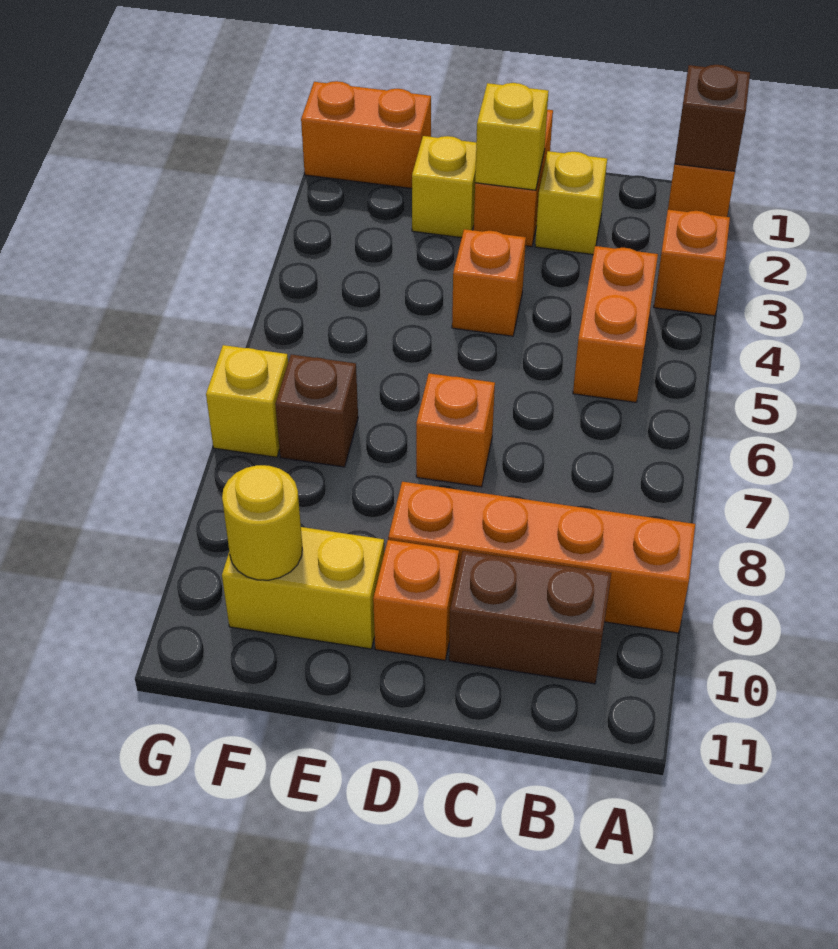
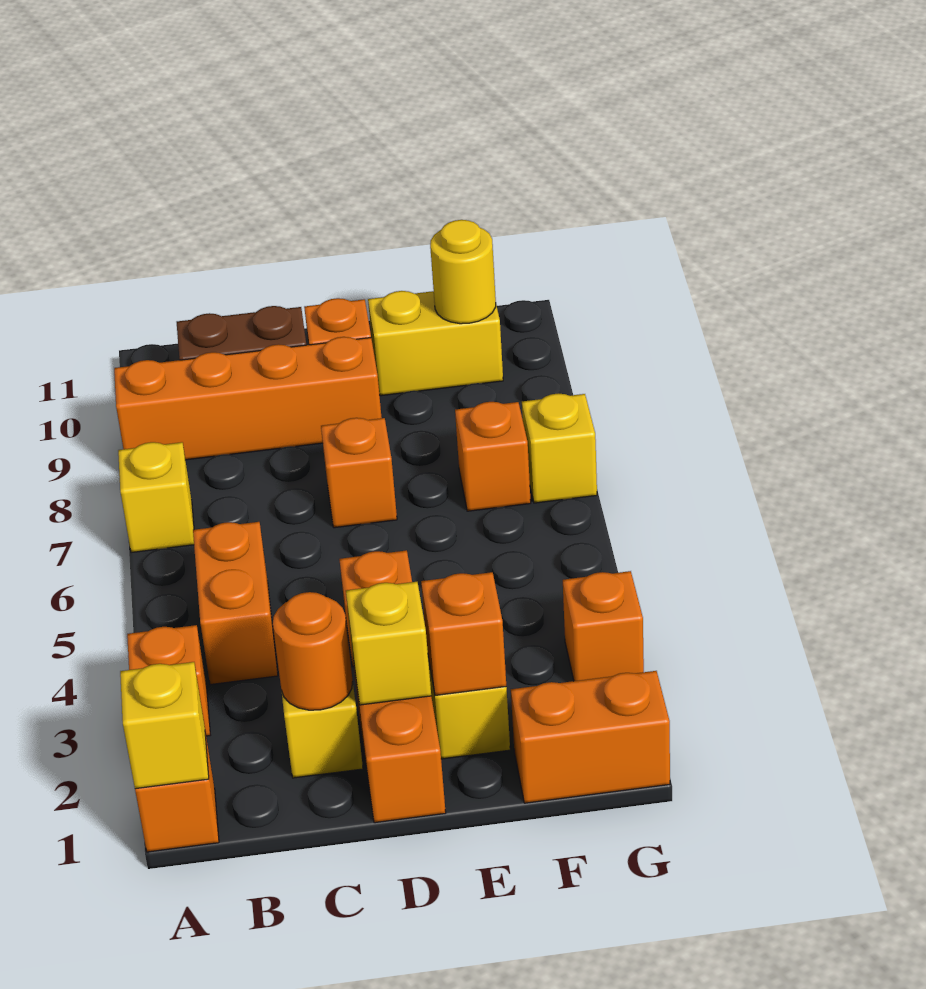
brown 1x1 brick [674,65,750,171] -> yellow 1x1 brick [120,662,209,789]
none -> yellow 1x1 brick [118,442,194,553]
none -> orange 1x1 round brick [273,592,353,710]
none -> orange 1x1 brick [421,572,506,695]
brown 1x1 brick [275,354,358,467] -> orange 1x1 brick [455,402,531,511]
none -> orange 1x1 brick [563,571,644,681]

